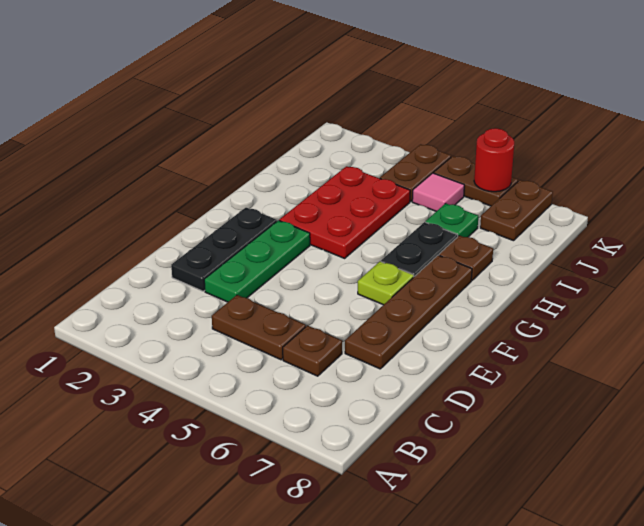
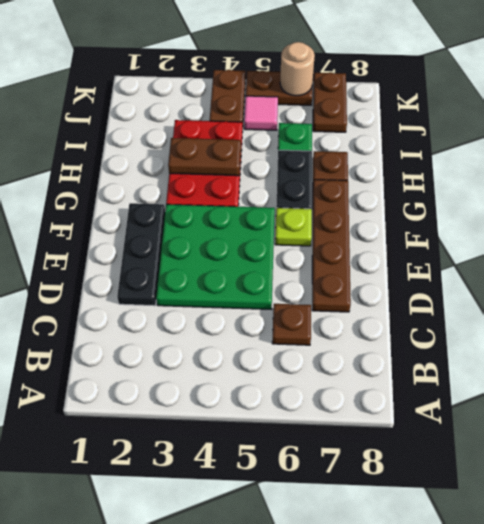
brown 1x2 plate [212,295,306,360] -> brown 1x2 plate moved to [168,138,241,176]
green 1x3 plate [204,220,310,302] -> green 3x3 plate [156,204,275,309]
red 1x1 round brick [474,128,514,192] -> tan 1x1 round brick [280,42,315,96]

